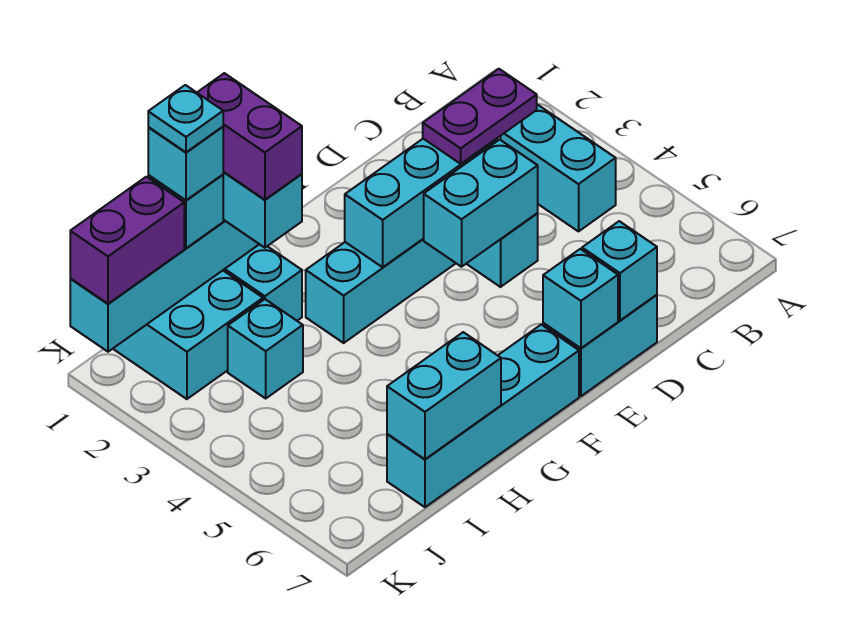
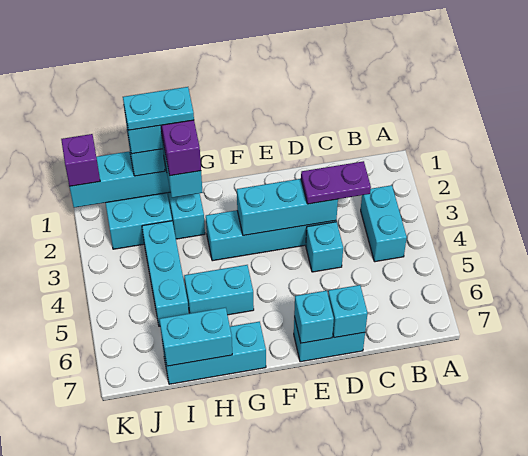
cyan 1x2 brick [424,140,538,267] -> cyan 1x2 brick moved to [184,265,254,315]
cyan 1x4 brick [387,325,579,507] -> cyan 1x3 brick [162,322,266,384]
cyan 1x1 plate [148,85,223,152] -> cyan 1x2 plate [123,87,194,130]
cyan 1x1 brick [228,299,303,398] -> cyan 1x3 brick [142,221,189,326]
purple 1x2 brick [70,177,184,304] -> purple 1x1 brick [61,134,100,186]

